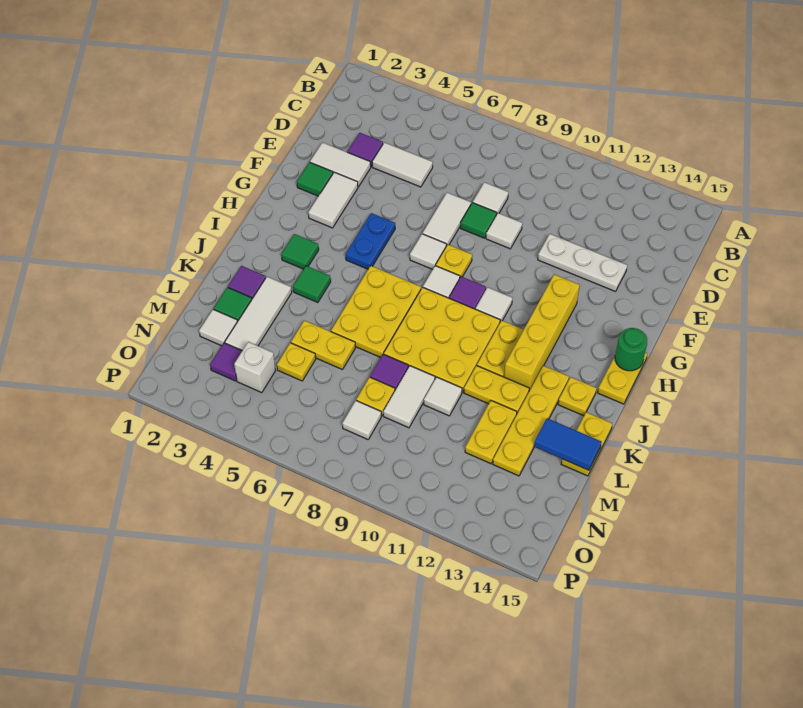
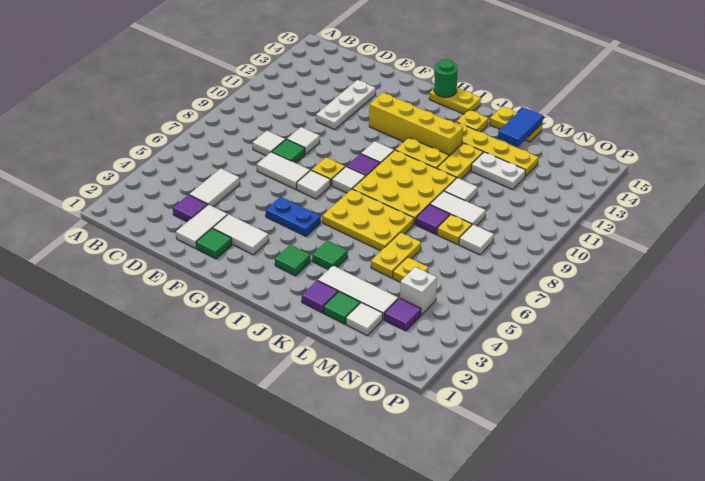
yellow 1x2 plate [465,401,517,464] -> white 1x2 plate [471,152,526,190]

